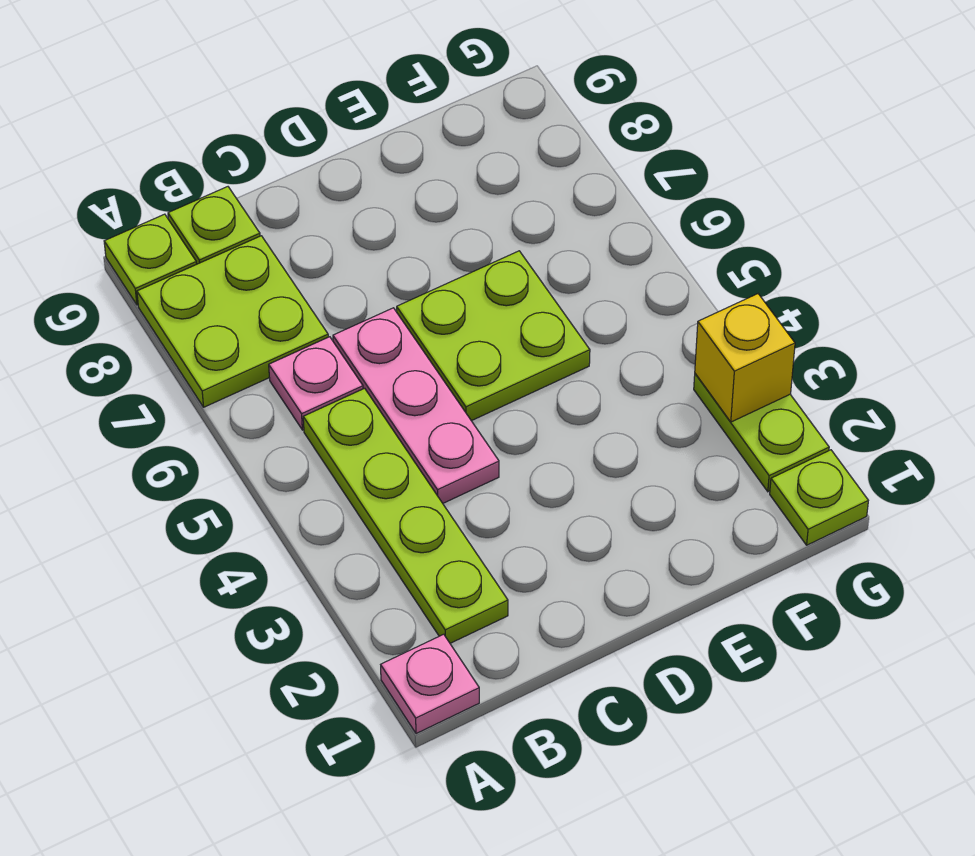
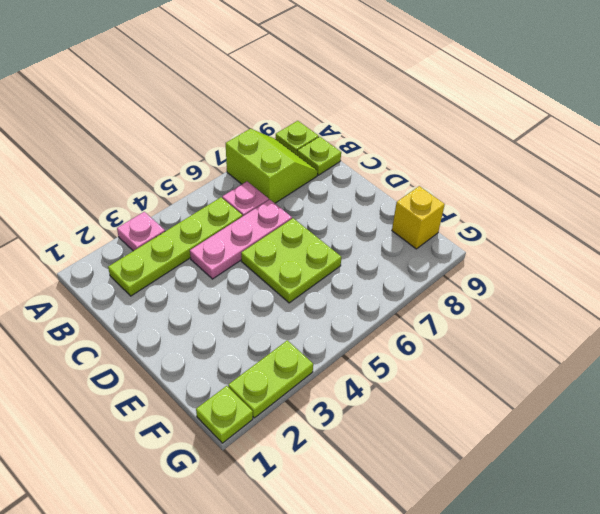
pink 1x1 plate [381,634,479,734] -> pink 1x1 plate moved to [117,212,165,251]
lime 2x2 plate [137,236,328,407] -> lime 2x2 slope [226,129,318,203]
yellow 1x1 brick [695,294,795,422] -> yellow 1x1 brick moved to [392,186,445,249]

